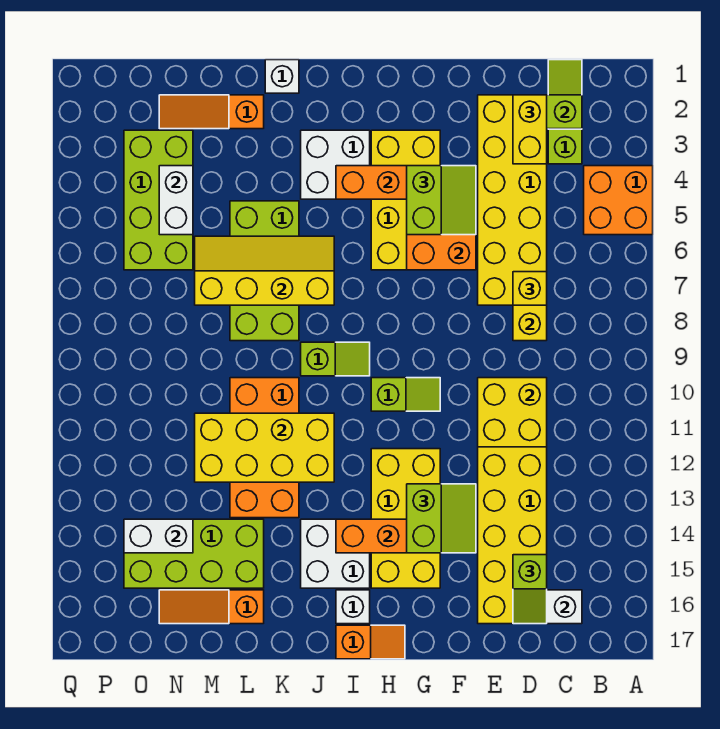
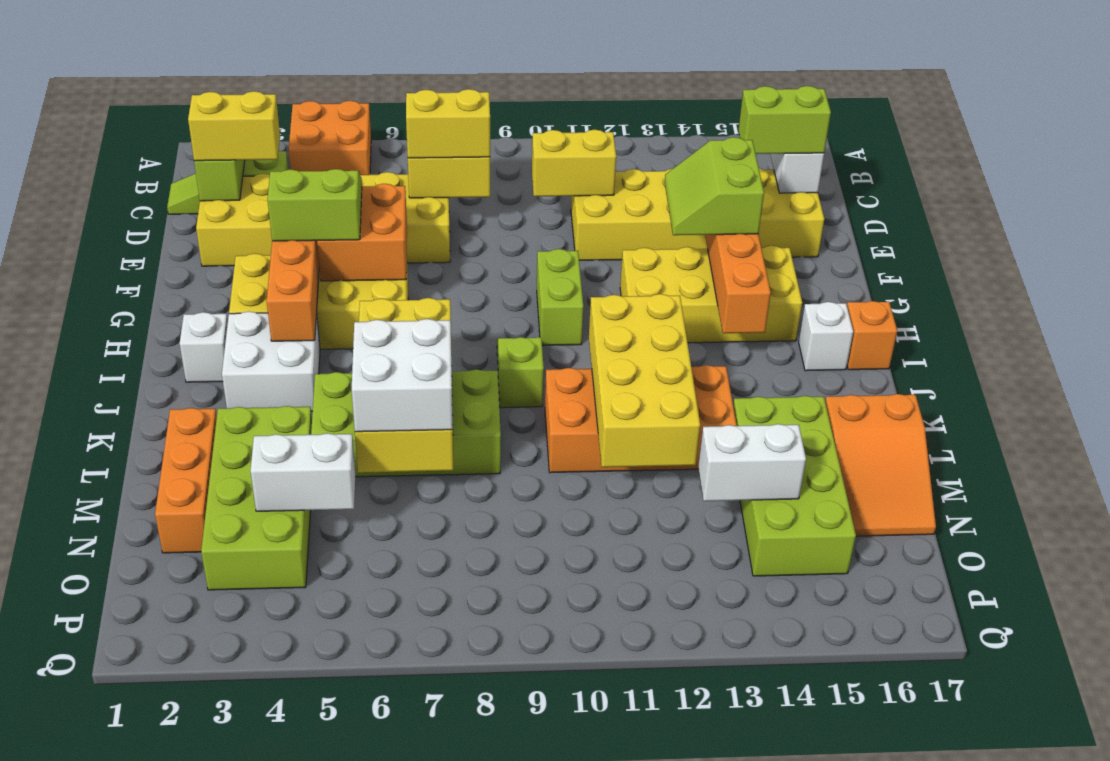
yellow 1x1 brick [513,272,547,305] -> yellow 1x2 brick [406,89,490,158]
yellow 2x2 brick [478,378,547,447] -> yellow 1x2 brick [532,130,616,196]
lime 1x2 slope [513,555,547,624] -> lime 1x2 brick [738,86,831,154]
lime 2x2 slope [407,484,476,553] -> lime 2x2 slope turned to [665,137,764,235]
lime 1x2 slope [371,378,440,411] -> lime 1x2 brick [537,249,583,345]
white 2x2 brick [301,519,370,588] -> white 2x2 brick moved to [352,319,453,432]
yellow 2x4 slope [195,236,334,305] -> yellow 2x4 brick [355,298,453,473]
white 1x1 brick [265,60,299,93] -> white 1x1 brick moved to [180,312,228,382]
orange 1x3 slope [159,95,264,129] -> orange 1x3 brick [155,408,217,553]
orange 1x3 slope [159,590,264,624] -> orange 2x3 slope [825,394,936,536]
lime 2x4 brick [124,130,193,270] -> lime 2x4 brick turned to [201,406,312,590]
white 1x2 brick [124,519,193,553] -> white 1x2 brick turned to [698,424,806,501]

